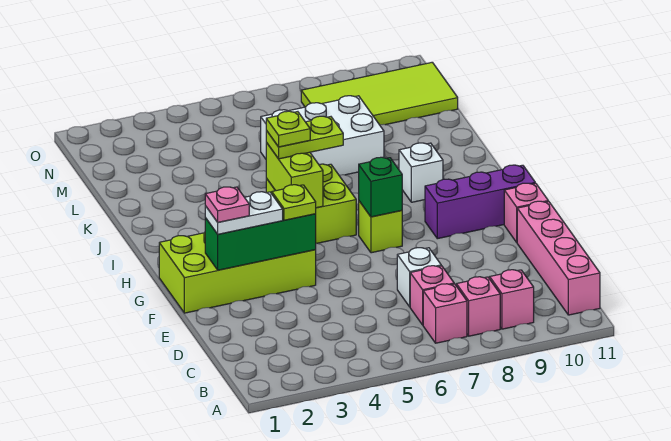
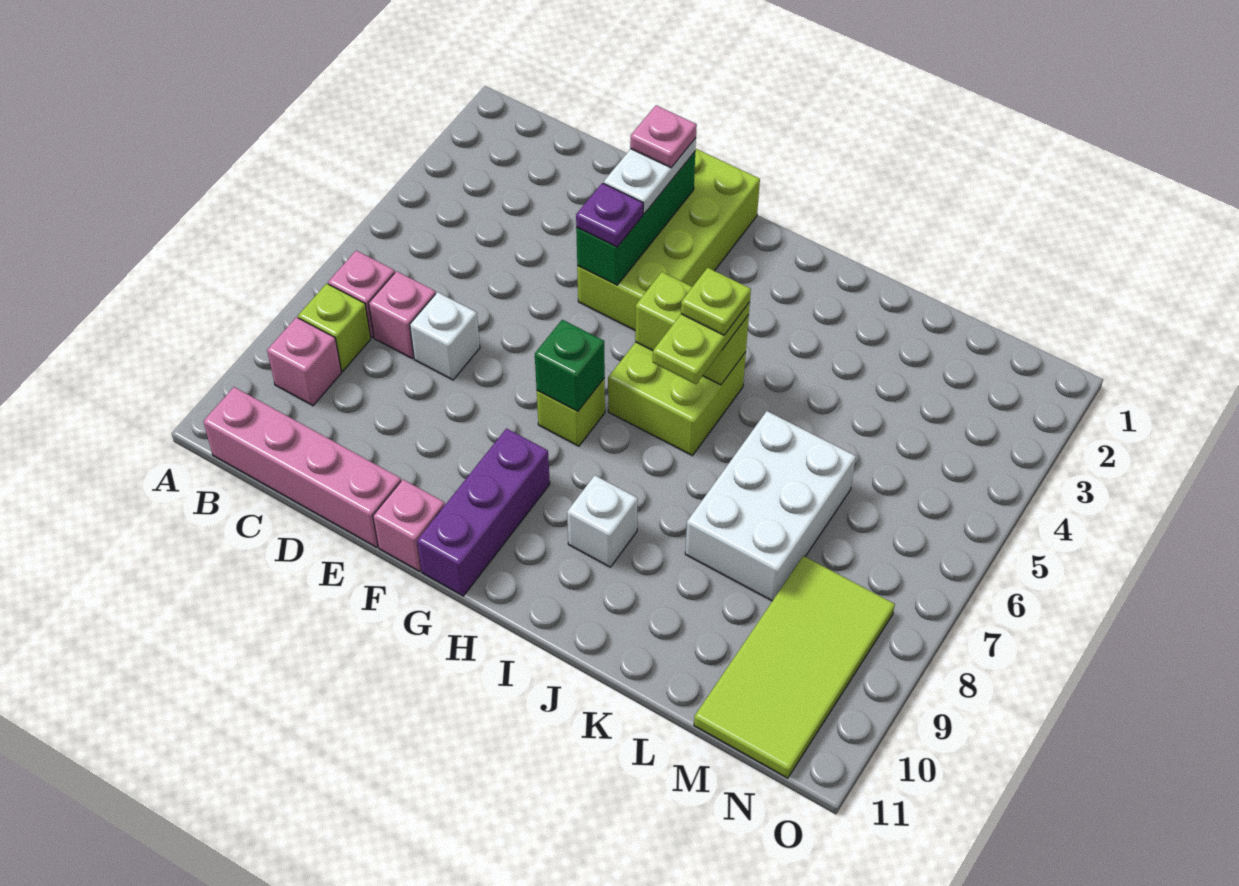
pink 1x1 brick [456,277,500,336] -> lime 1x1 brick [298,283,371,371]
lime 1x1 plate [272,185,316,220] -> purple 1x1 plate [576,183,643,247]

